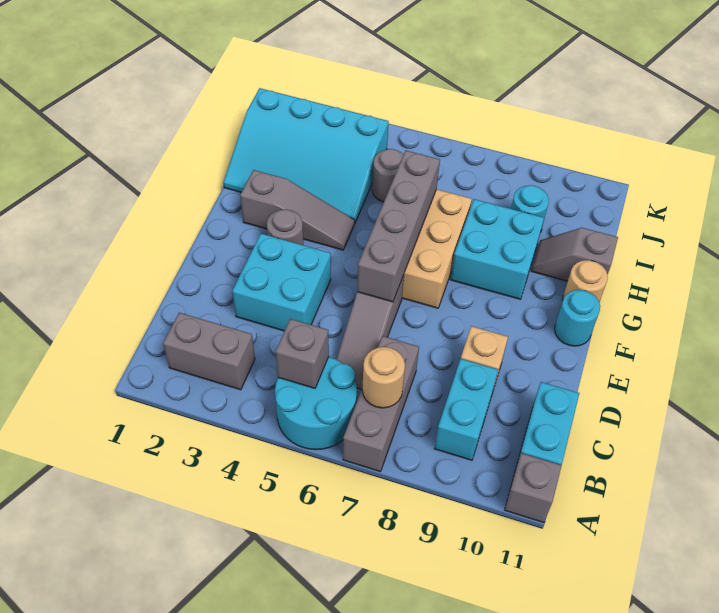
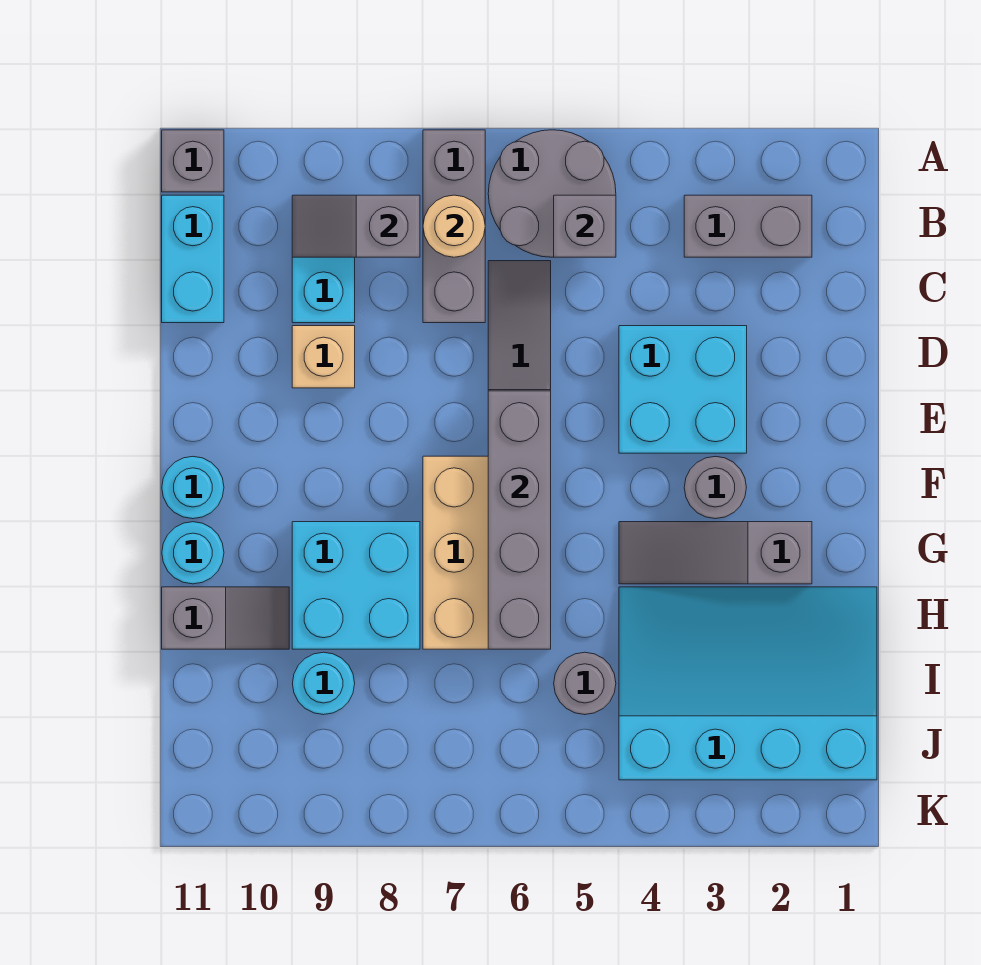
cyan 2x2 round brick [275,357,357,450] -> grey 2x2 round brick [488,130,616,257]
none -> grey 1x2 slope [292,195,420,257]
tan 1x1 round brick [563,260,608,302] -> cyan 1x1 round brick [162,522,224,584]

